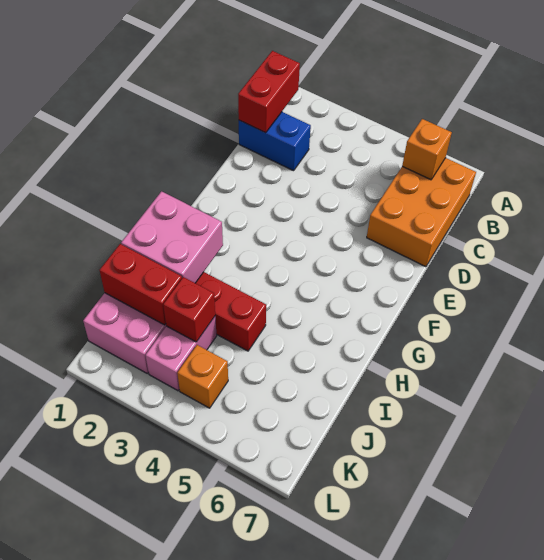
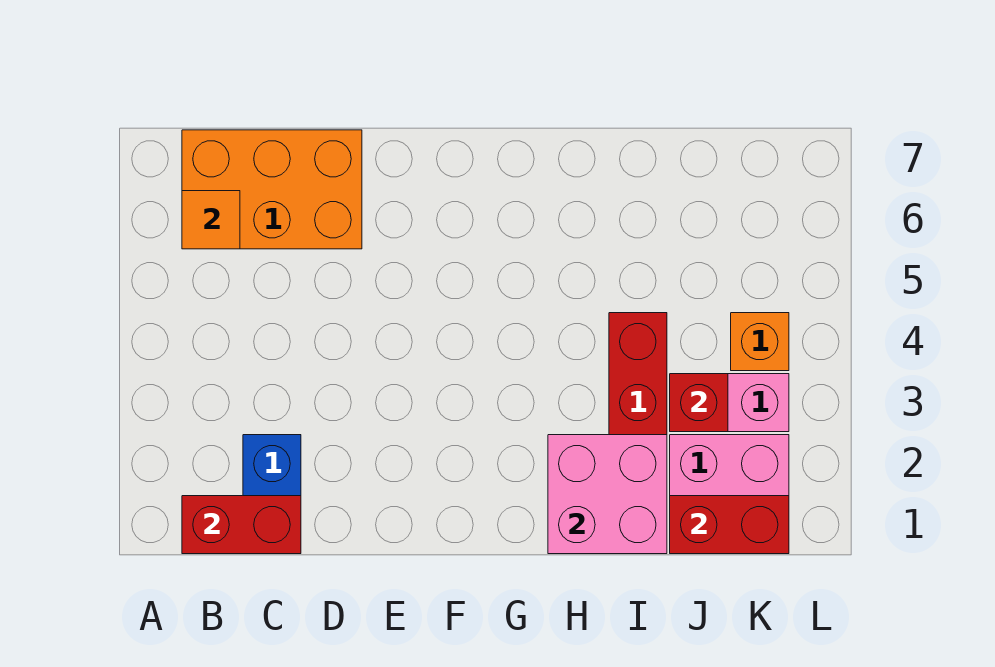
orange 1x1 brick [402,119,452,180] -> orange 1x1 tile [182,191,240,249]
red 1x2 brick [100,244,182,325] -> red 1x2 brick turned to [670,496,789,554]

